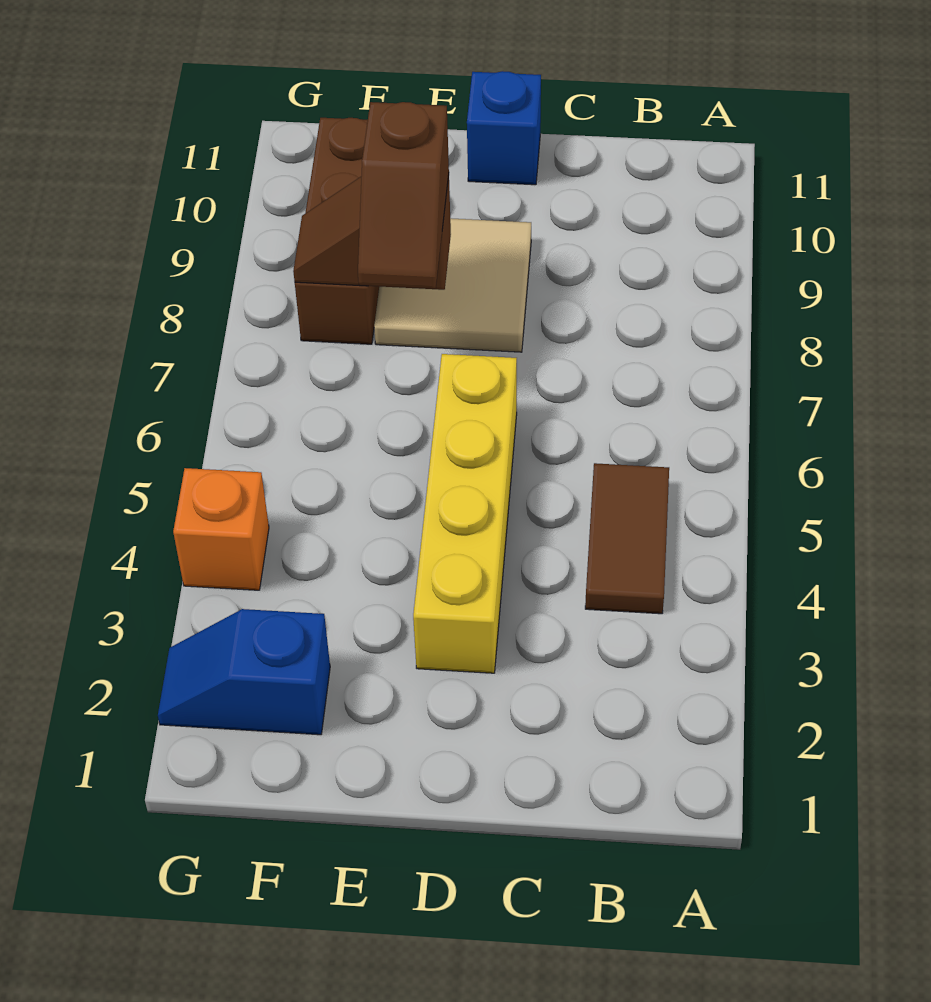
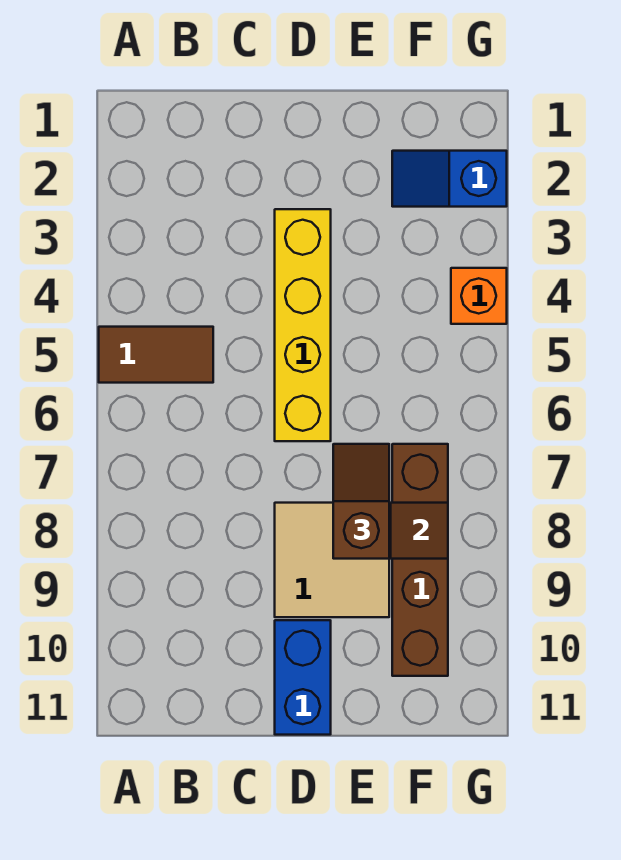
brown 1x2 tile [585,463,669,614] -> brown 1x2 tile turned to [99,327,213,383]
blue 1x1 brick [467,71,541,185] -> blue 1x2 brick [275,620,331,735]
blue 1x2 slope [158,609,330,735] -> blue 1x2 slope turned to [392,151,507,207]
brown 1x3 brick [295,118,379,344] -> brown 1x4 brick [392,444,448,676]

